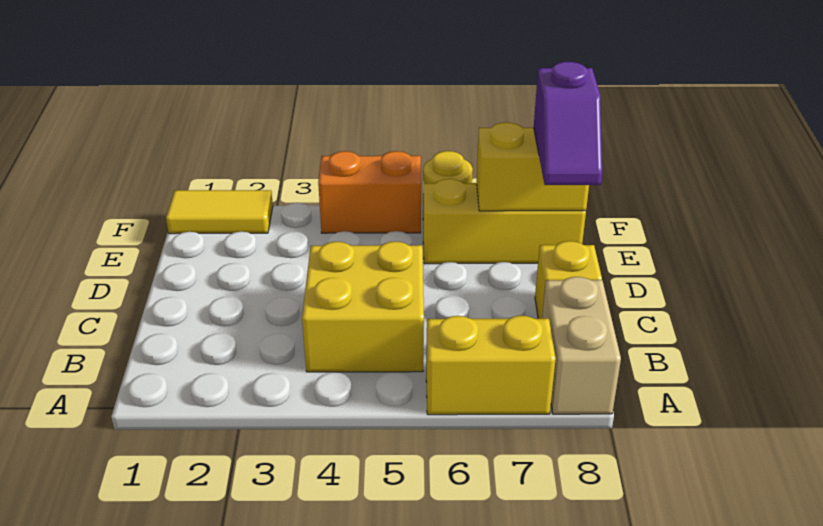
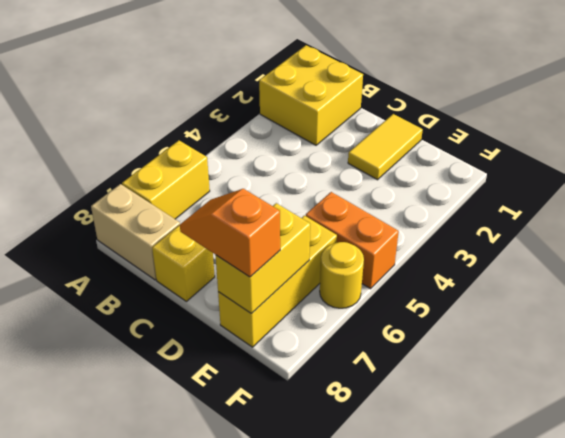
yellow 2x2 brick [302,242,424,372] -> yellow 2x2 brick moved to [259,45,363,145]
purple 1x2 slope [534,62,602,185] -> orange 1x2 slope [180,189,280,277]
yellow 1x2 tile [166,190,273,234] -> yellow 1x2 tile moved to [348,114,423,180]
orange 1x2 brick [318,151,421,233] -> orange 1x2 brick turned to [306,192,399,289]

